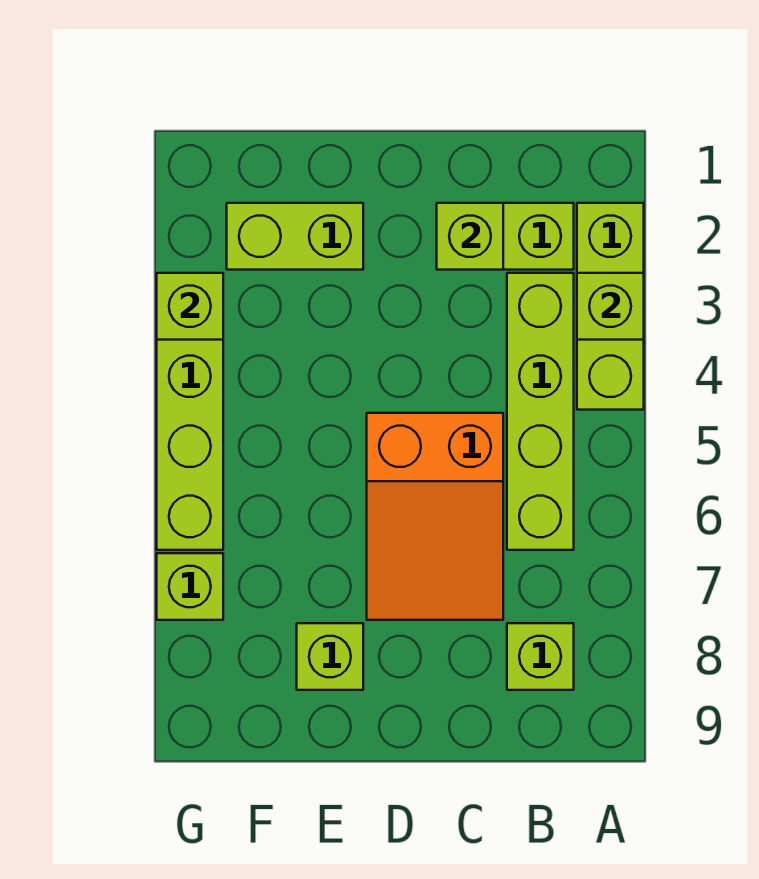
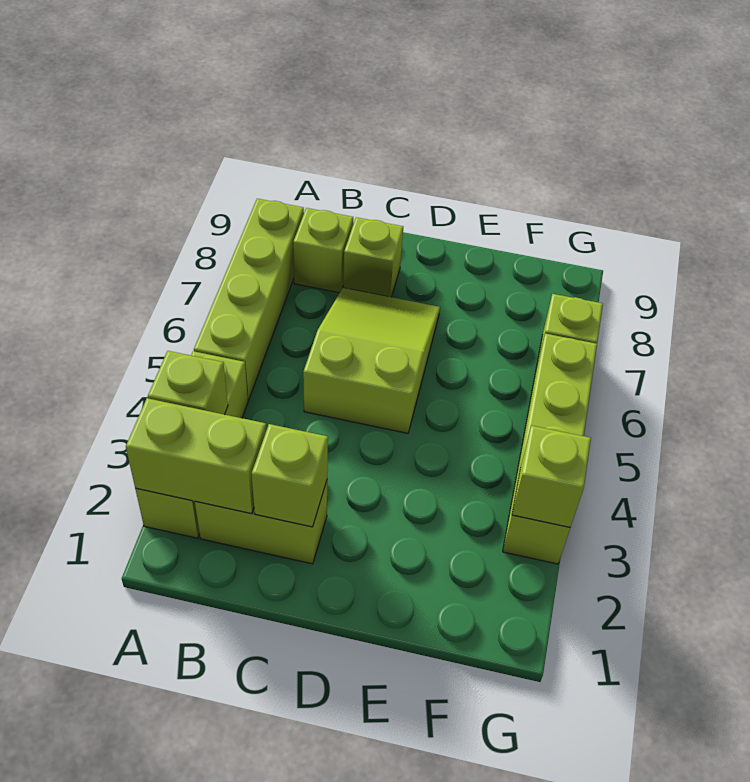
lime 1x4 brick [507,273,574,550] -> lime 1x4 brick moved to [194,199,304,400]
orange 2x3 slope [367,413,503,620] -> lime 2x3 slope [303,288,440,433]
lime 1x2 brick [227,203,363,270] -> lime 1x2 brick moved to [126,398,266,514]
lime 1x1 brick [297,623,363,690] -> lime 1x1 brick moved to [343,217,403,297]

